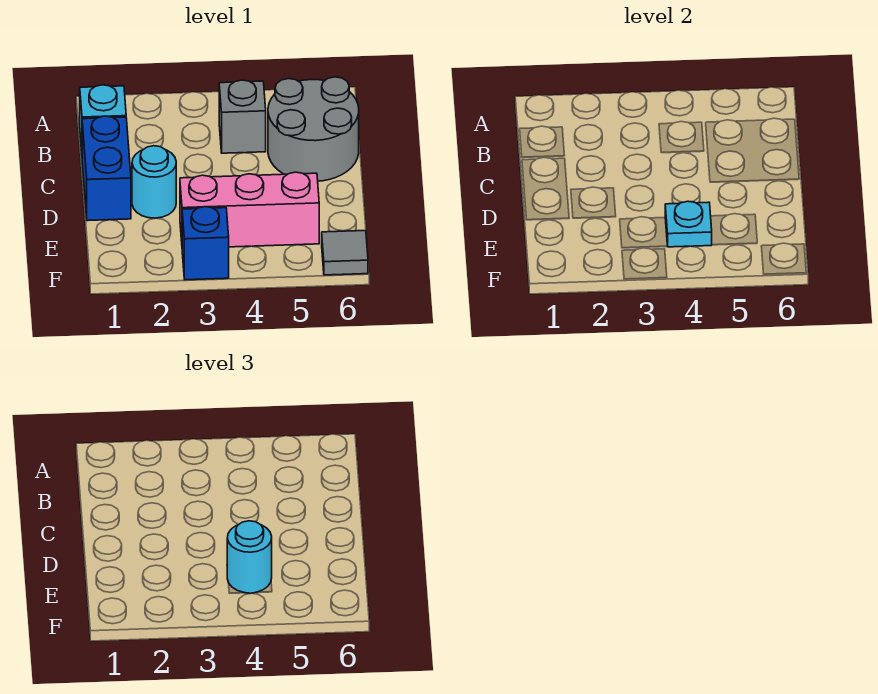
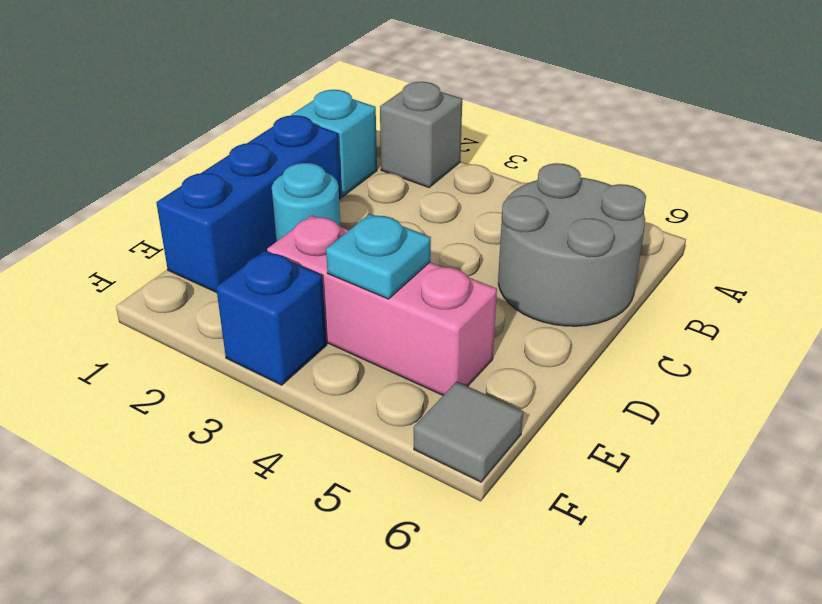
grey 1x1 brick [219,80,266,153] -> grey 1x1 brick moved to [380,82,462,187]
blue 1x2 brick [82,116,131,221] -> blue 1x3 brick [156,115,341,292]
cyan 1x1 round brick [227,521,272,593] -> none

